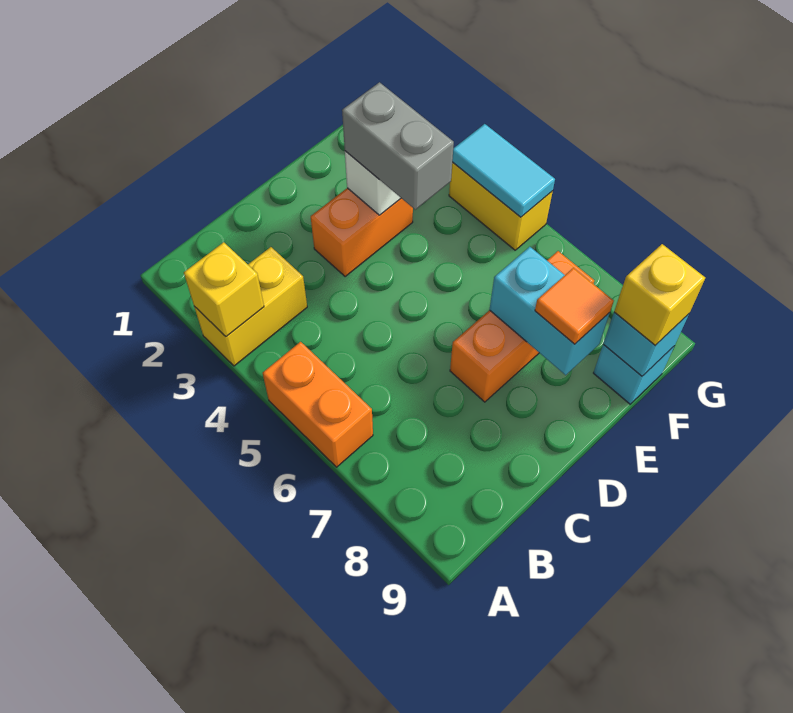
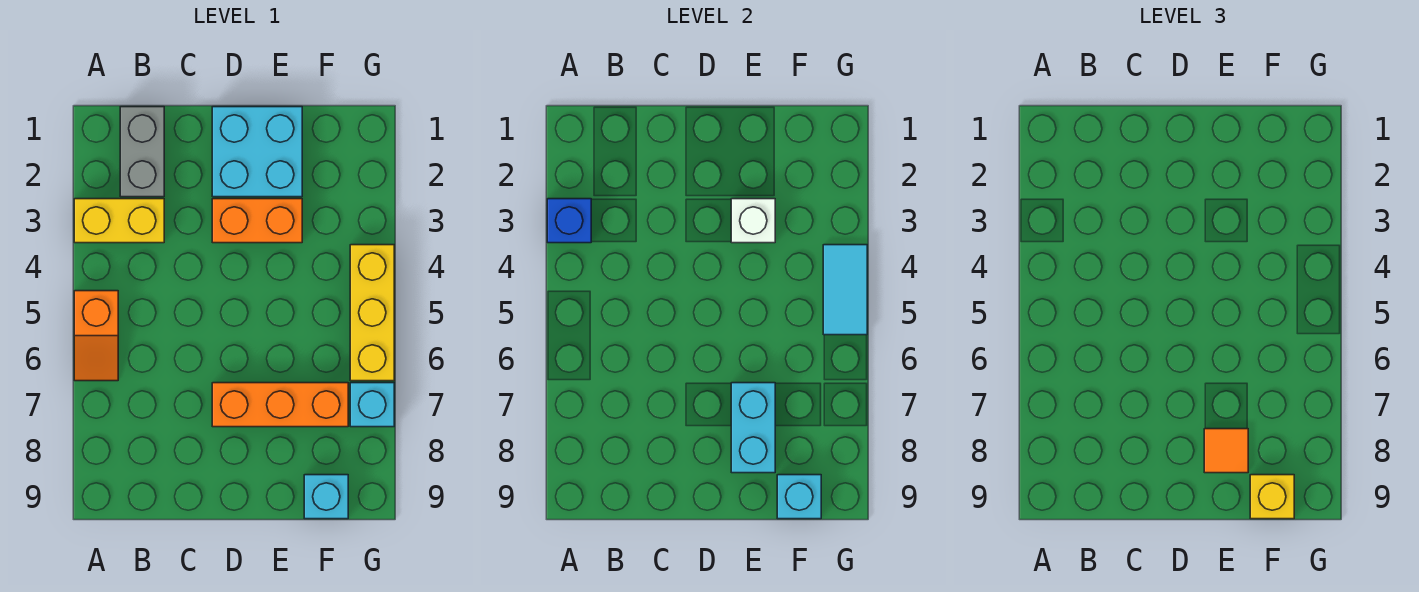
yellow 1x1 brick [184,242,264,337] -> blue 1x1 brick [547,199,591,243]
orange 1x2 brick [263,342,373,467] -> orange 1x2 slope [74,291,118,381]
none -> cyan 2x2 brick [212,107,302,197]
grey 1x2 brick [342,82,454,210] -> grey 1x2 brick moved to [120,107,164,197]
yellow 1x2 brick [449,162,553,250] -> yellow 1x3 brick [350,245,394,381]
none -> cyan 1x1 brick [350,383,394,427]

